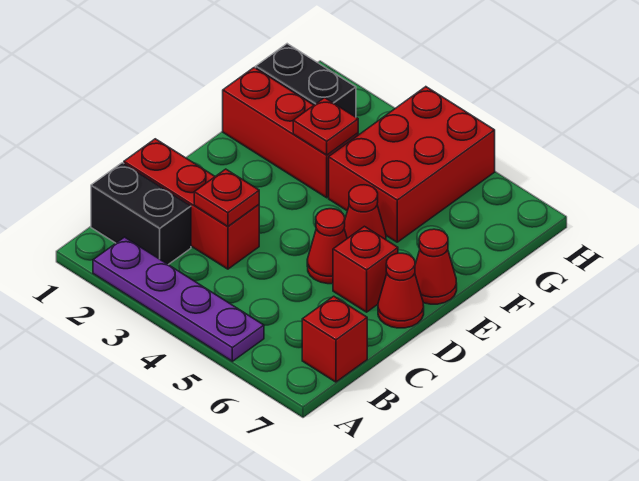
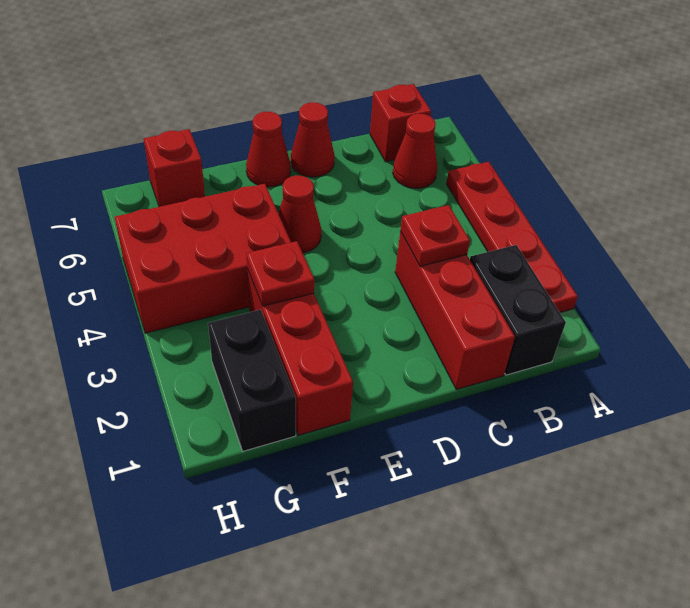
purple 1x4 plate [93,237,264,361] -> red 1x4 plate [446,162,578,313]
red 1x1 cone [307,209,347,284] -> red 1x1 cone moved to [393,114,437,188]
red 1x1 brick [333,226,398,312] -> red 1x1 brick moved to [144,129,205,207]

